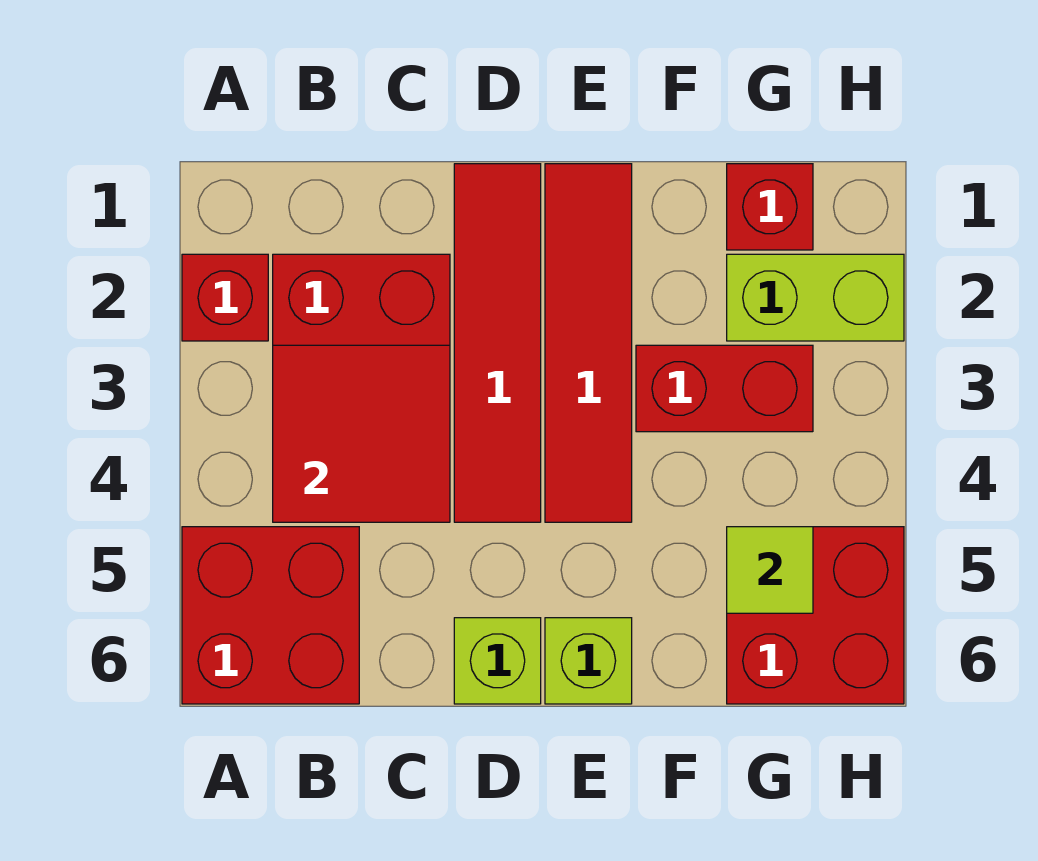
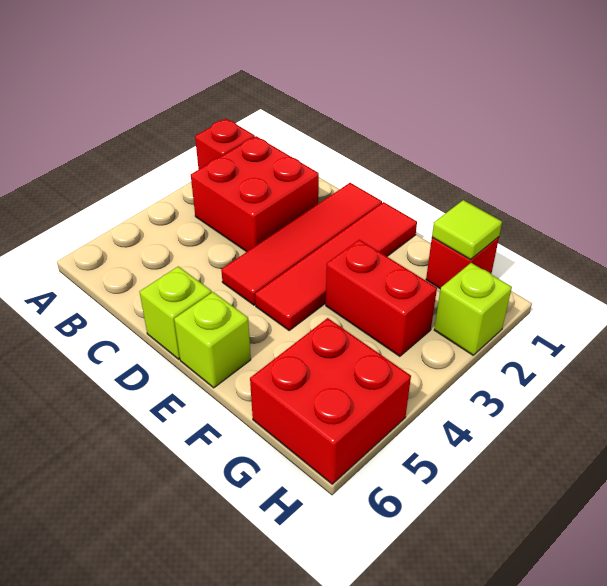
red 2x2 brick [182,527,359,704] -> none
red 2x2 tile [273,345,450,522] -> none
lime 1x2 brick [727,254,904,341] -> lime 1x1 brick [434,263,512,355]
lime 1x1 tile [727,527,813,613] -> lime 1x1 tile moved to [432,200,502,260]

